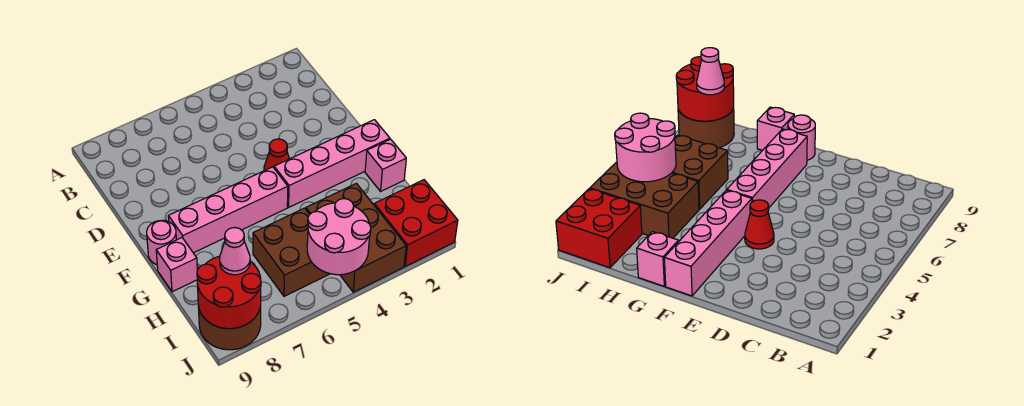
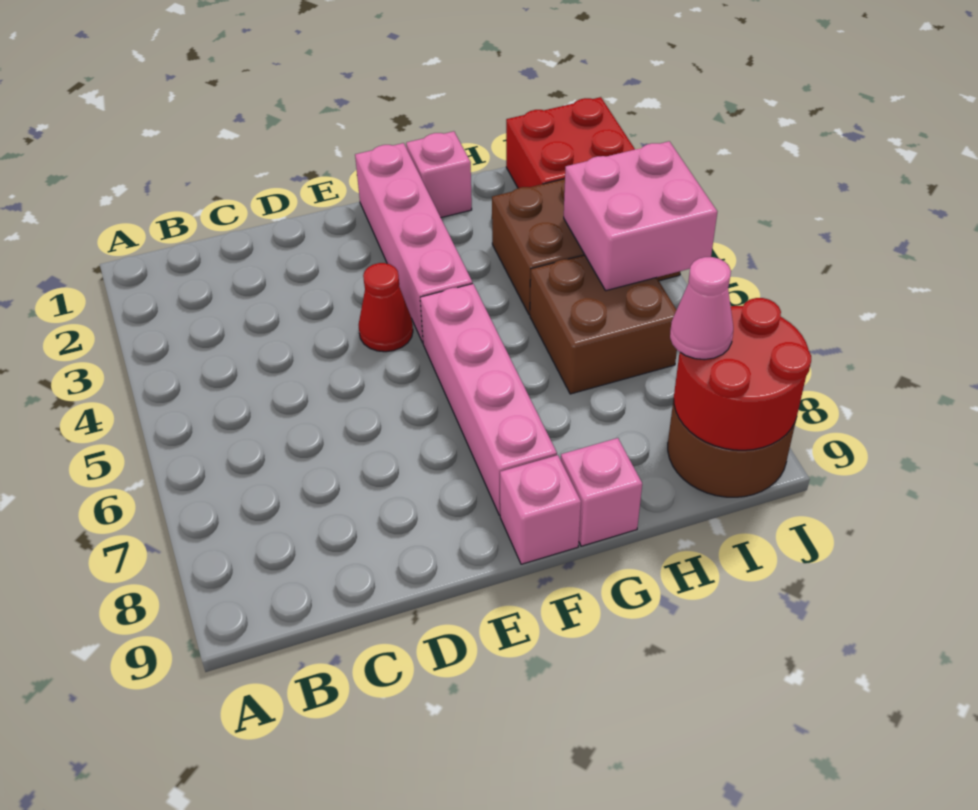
pink 1x1 round brick [147,220,176,265] -> pink 1x1 brick [500,455,581,564]
pink 2x2 round brick [307,199,371,275] -> pink 2x2 brick [564,141,717,291]

